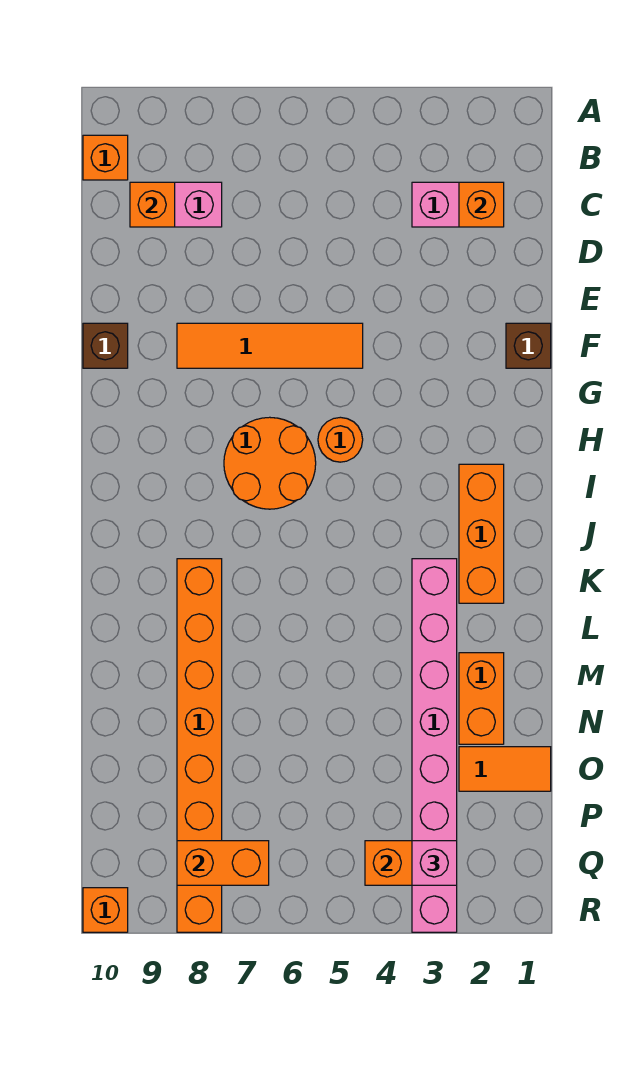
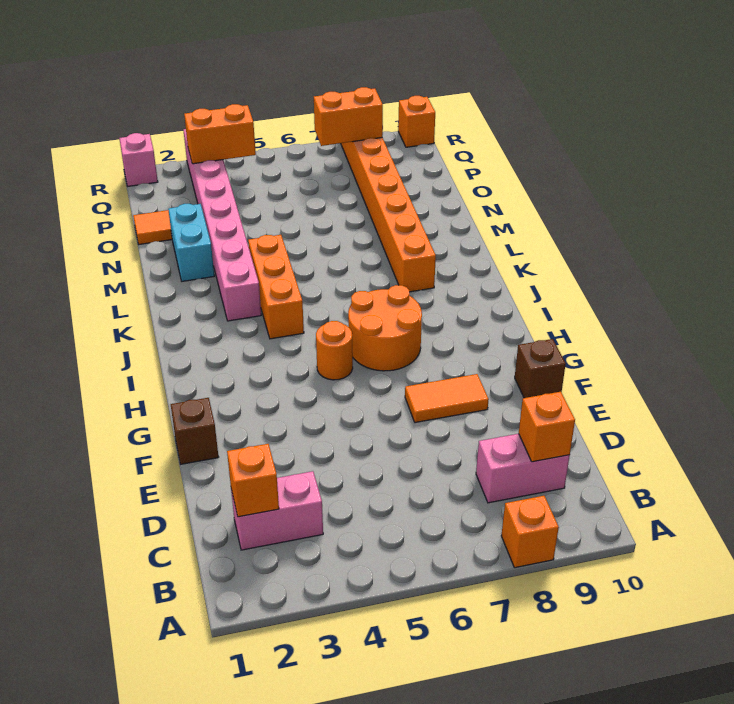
orange 1x1 brick [83,135,128,180] -> orange 1x1 brick moved to [501,496,559,568]
orange 1x4 tile [177,323,363,368] -> orange 1x2 tile [405,374,489,423]
orange 1x3 brick [459,464,504,603] -> orange 1x3 brick moved to [248,235,304,339]
orange 1x2 brick [459,653,504,744] -> cyan 1x2 brick [168,204,214,281]
pink 1x1 brick [412,841,457,885] -> pink 1x1 brick moved to [119,133,158,186]

